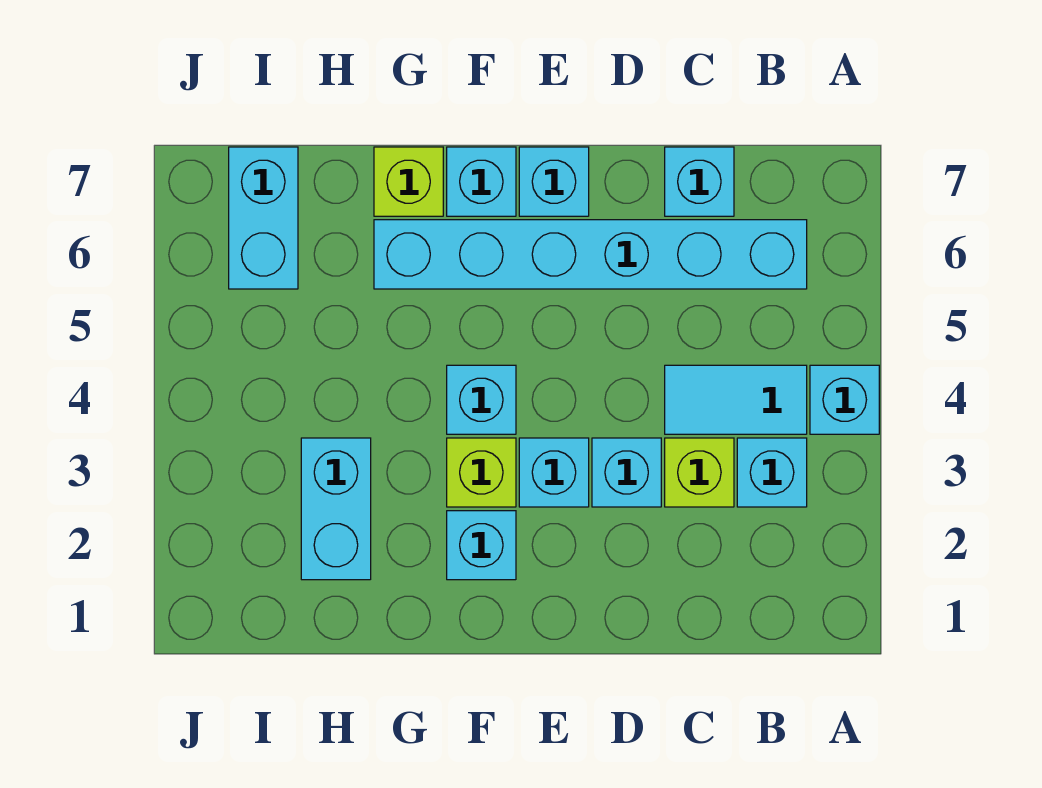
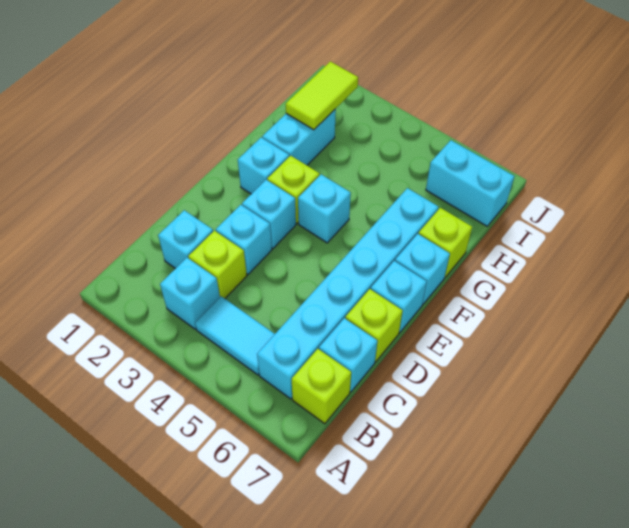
cyan 1x1 brick [810,365,879,434] -> cyan 1x1 brick moved to [158,210,213,269]
cyan 1x2 tile [665,365,807,434] -> cyan 1x2 tile turned to [195,296,275,375]
none -> lime 1x1 brick [292,349,351,424]
none -> lime 1x1 brick [345,289,403,362]
cyan 1x2 brick [301,438,371,580] -> cyan 1x2 brick turned to [262,109,336,165]
none -> lime 1x2 tile [286,61,358,130]

